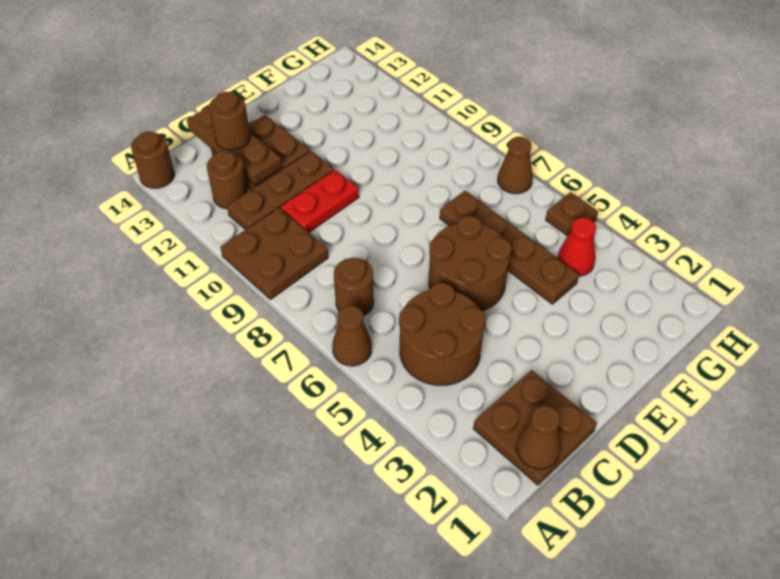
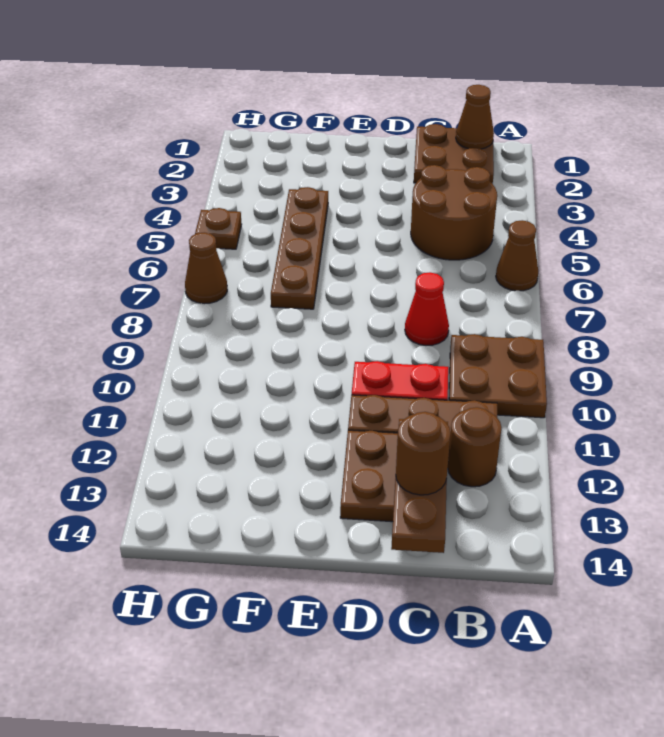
brown 1x1 round brick [131,131,175,188] -> none
brown 1x1 round brick [334,258,374,316] -> none
brown 2x2 round brick [429,216,512,311] -> none
red 1x1 cone [558,218,596,276] -> red 1x1 cone moved to [405,272,449,346]

